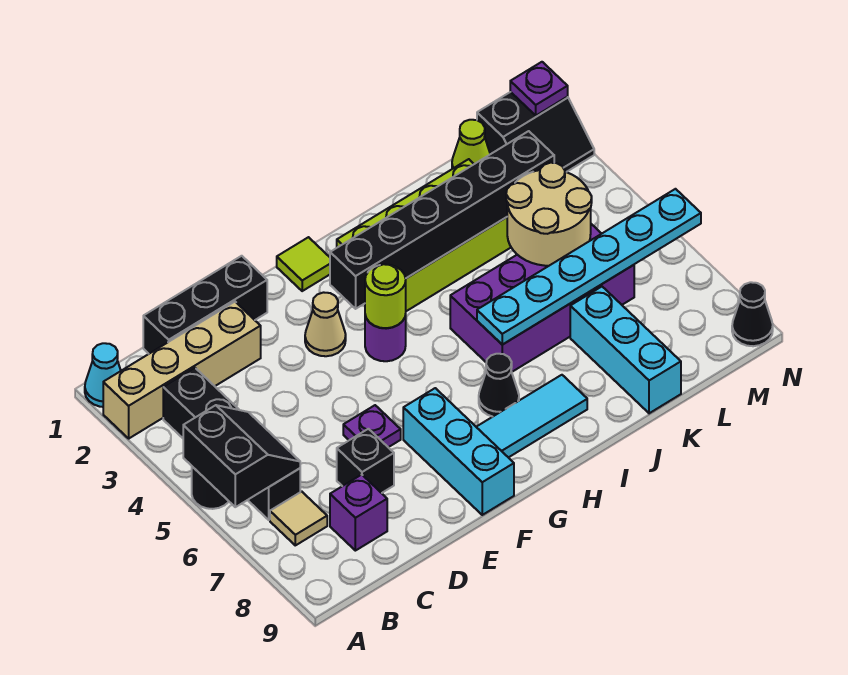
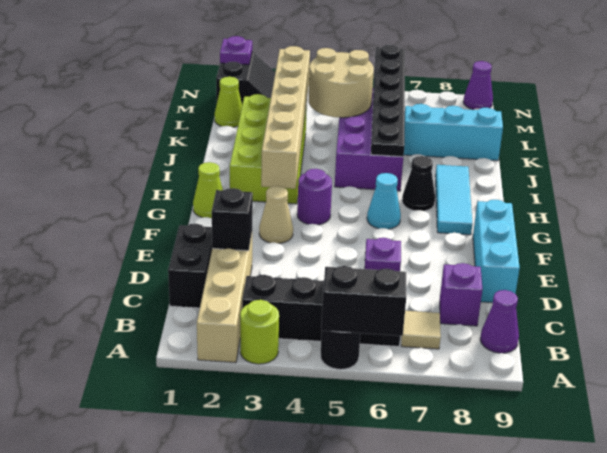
cyan 1x1 cone [85,343,121,407] -> cyan 1x1 cone moved to [367,173,401,229]
none -> purple 1x1 cone [480,290,519,353]
black 1x3 brick [143,256,267,354] -> black 1x2 brick [168,223,212,308]
black 1x1 brick [337,429,394,493] -> black 1x1 brick moved to [212,188,253,251]
cyan 1x3 brick [403,388,514,515] -> cyan 1x3 brick turned to [473,200,520,303]
lime 1x1 tile [277,237,330,291] -> lime 1x1 cone [193,162,223,218]
black 1x6 brick [330,131,554,309] -> tan 1x6 brick [261,46,310,189]
lime 1x1 round brick [365,264,406,328] -> lime 1x1 round brick moved to [240,300,279,364]
cyan 1x6 plate [477,189,701,345] -> black 1x6 plate [371,45,405,157]
black 1x1 cone [732,282,773,346] -> purple 1x1 cone [463,61,493,110]

